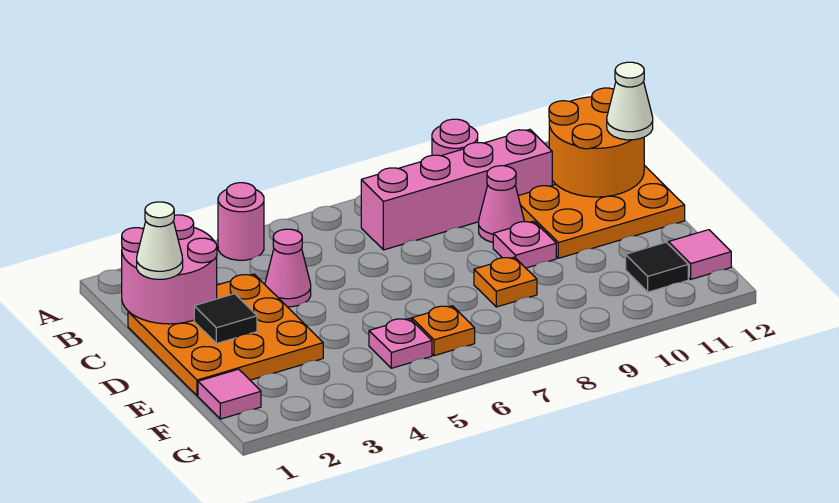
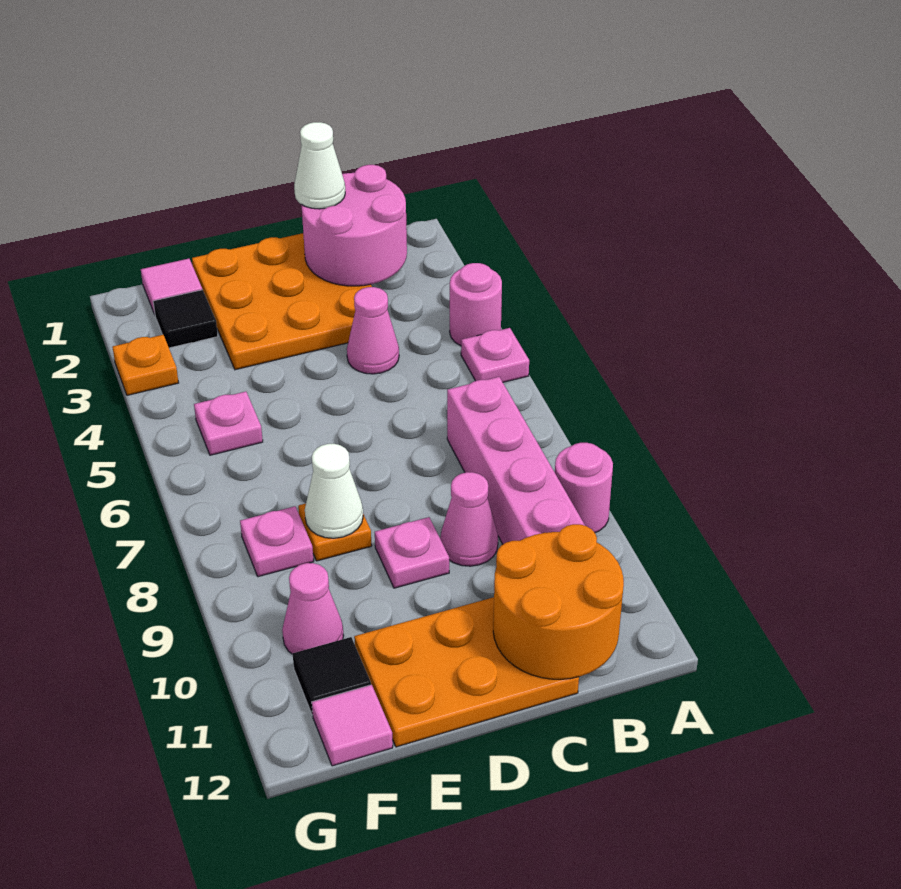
none -> pink 1x1 plate [461,328,529,382]
orange 2x3 plate [518,165,685,258] -> orange 2x3 plate turned to [354,597,579,747]
white 1x1 cone [607,62,653,140] -> white 1x1 cone moved to [305,444,363,538]
black 1x1 tile [194,294,257,344] -> black 1x1 tile moved to [153,290,218,348]
orange 1x1 plate [412,306,475,356] -> orange 1x1 plate moved to [113,335,179,395]
none -> pink 1x1 plate [240,506,314,577]
none -> pink 1x1 cone [282,563,344,654]

